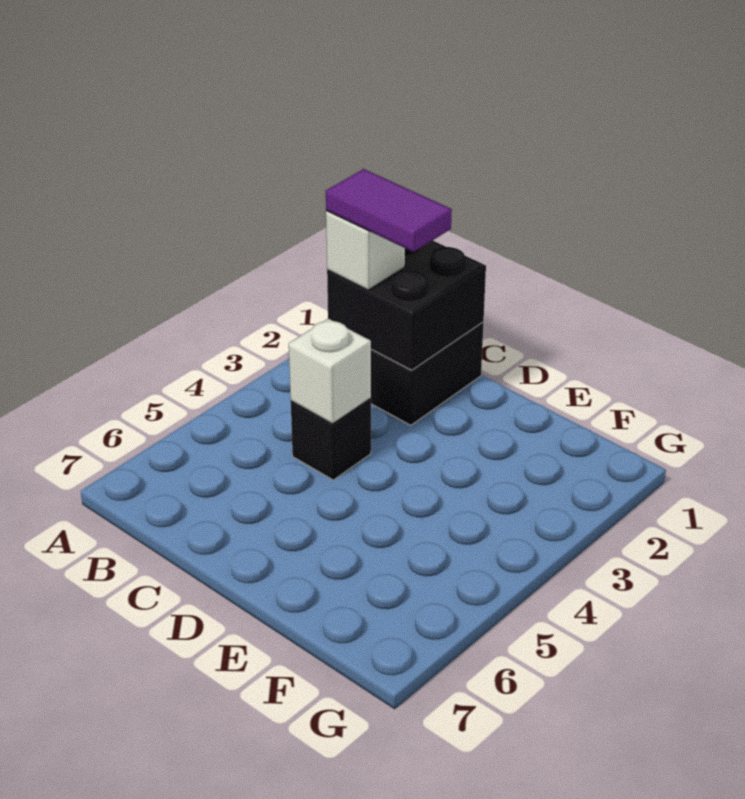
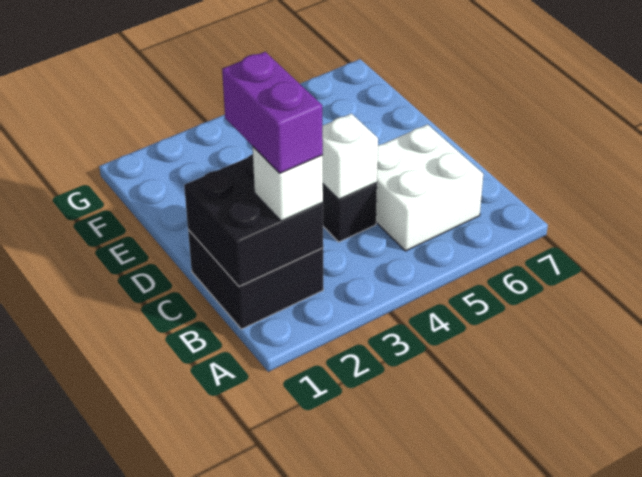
purple 1x2 tile [326,169,452,252] -> purple 1x2 brick [222,52,323,173]
none -> white 2x2 brick [376,124,483,251]

